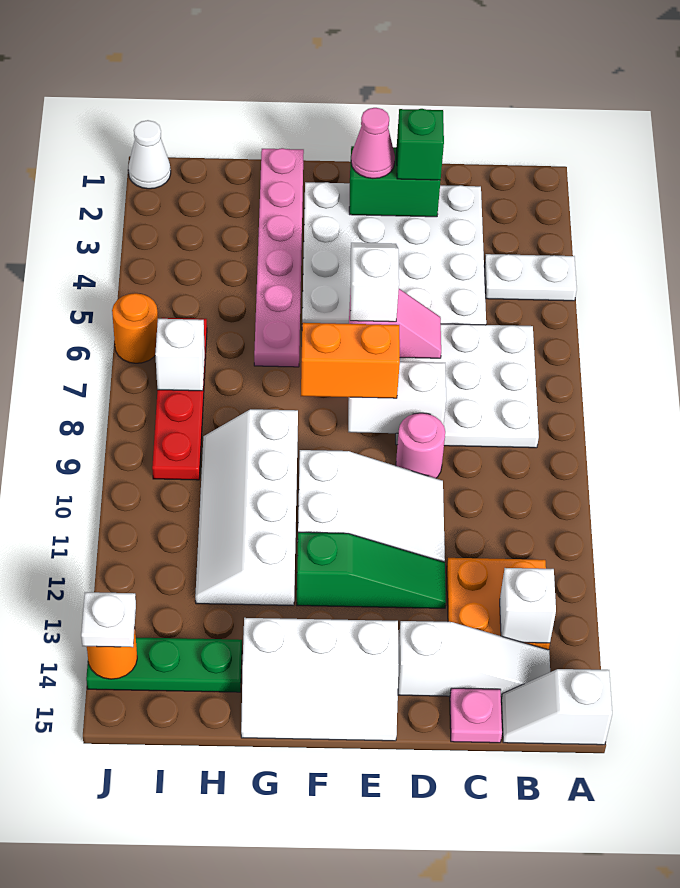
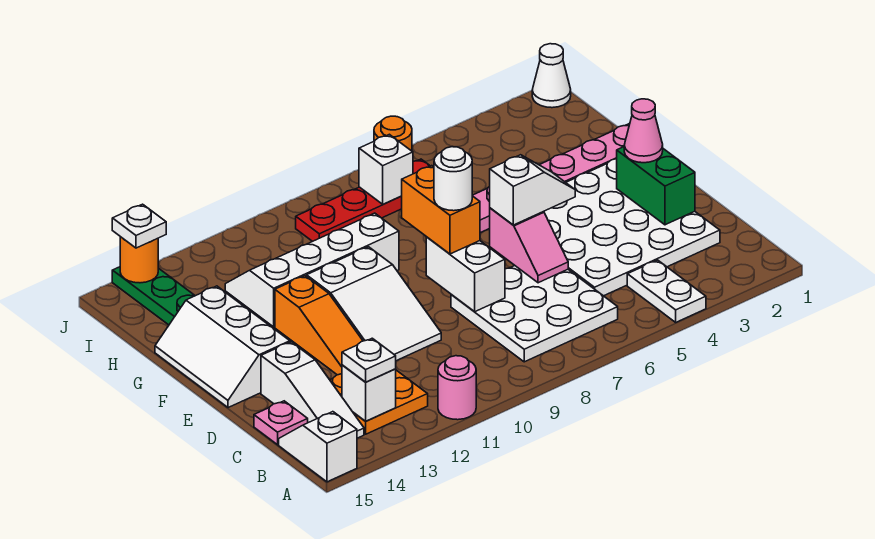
none -> white 1x1 plate [342,338,396,382]
green 1x1 brick [397,109,444,180] -> none
pink 1x1 round brick [396,413,445,478] -> pink 1x1 round brick moved to [438,356,476,420]
green 1x3 slope [297,532,446,608] -> orange 1x3 slope [275,276,363,375]
none -> white 1x1 round brick [434,147,472,211]

